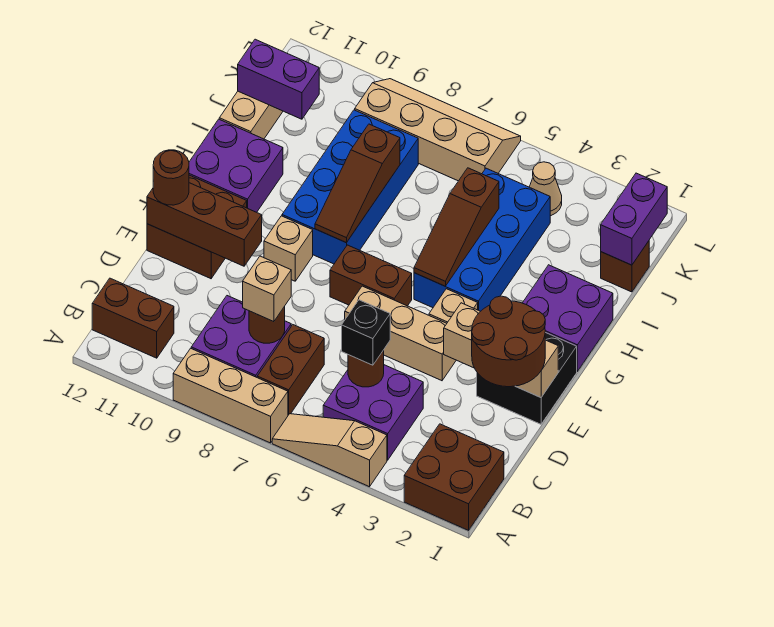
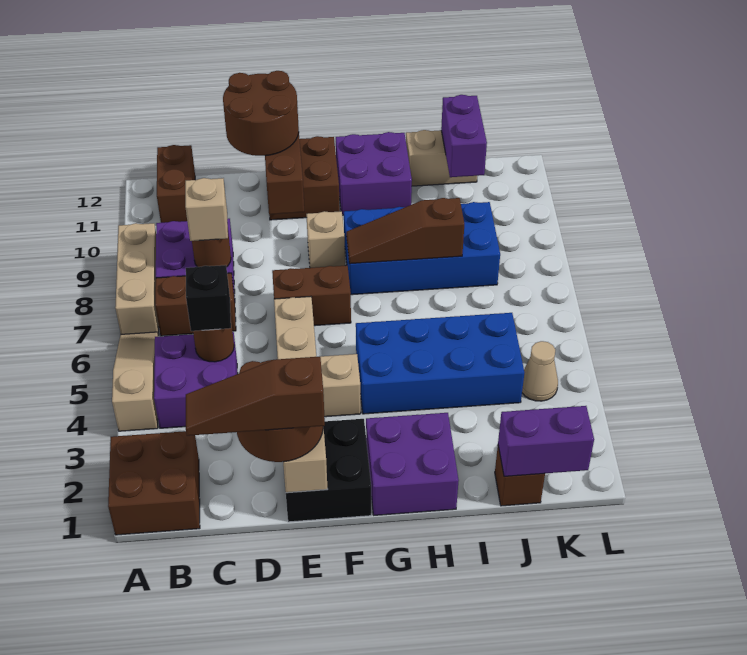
brown 1x1 round brick [153,150,189,205] -> brown 2x2 round brick [223,71,299,156]
brown 1x2 brick [330,245,412,306] -> brown 1x2 brick turned to [272,265,351,326]
brown 1x3 slope [414,168,499,286] -> brown 1x3 slope moved to [186,357,325,436]
tan 2x4 slope [355,79,521,181] -> none

